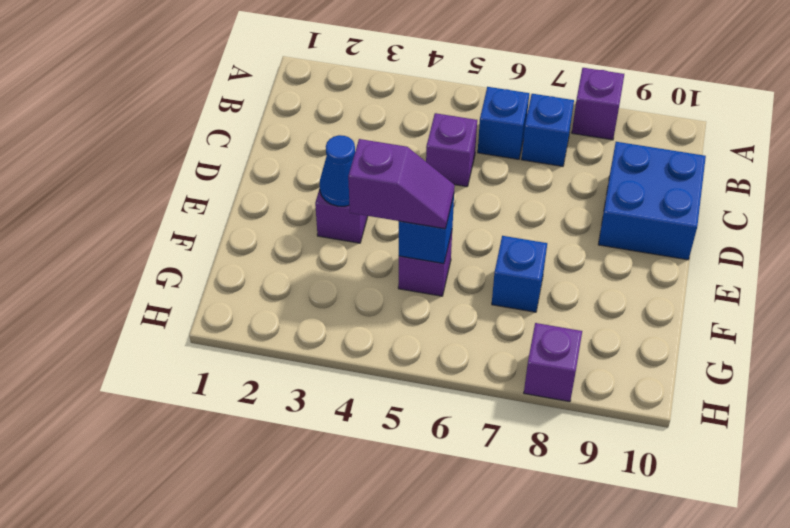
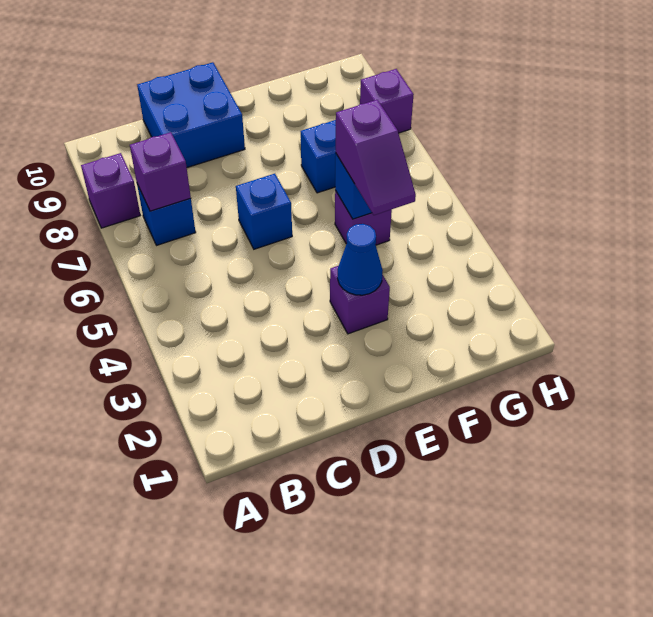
blue 1x1 brick [478,87,529,159] -> blue 1x1 brick moved to [236,174,292,249]
purple 1x1 brick [426,113,477,187] -> purple 1x1 brick moved to [130,132,191,211]
purple 1x2 slope [348,139,455,229] -> purple 1x2 slope turned to [336,100,416,215]

